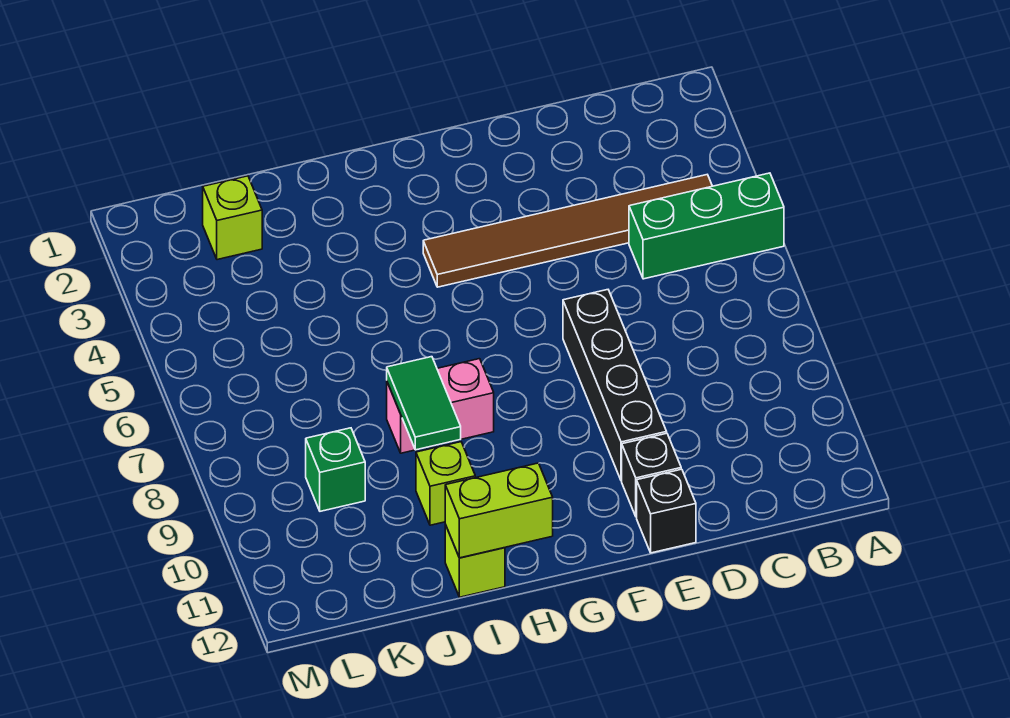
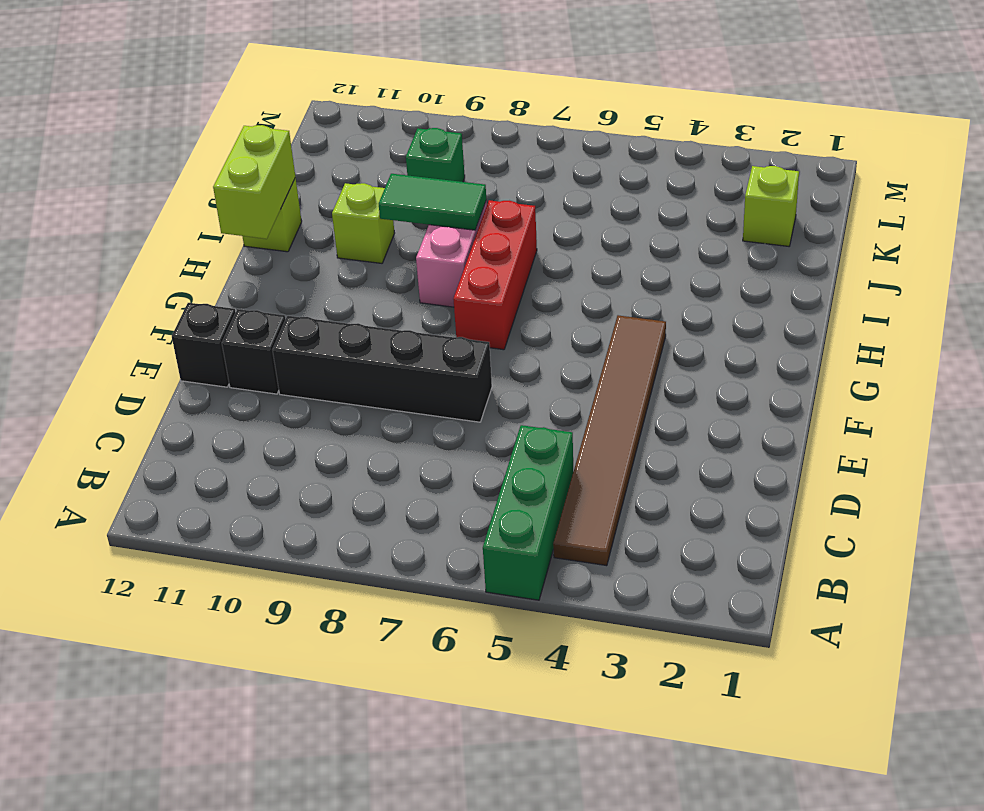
none -> red 1x3 brick [453,200,537,350]

